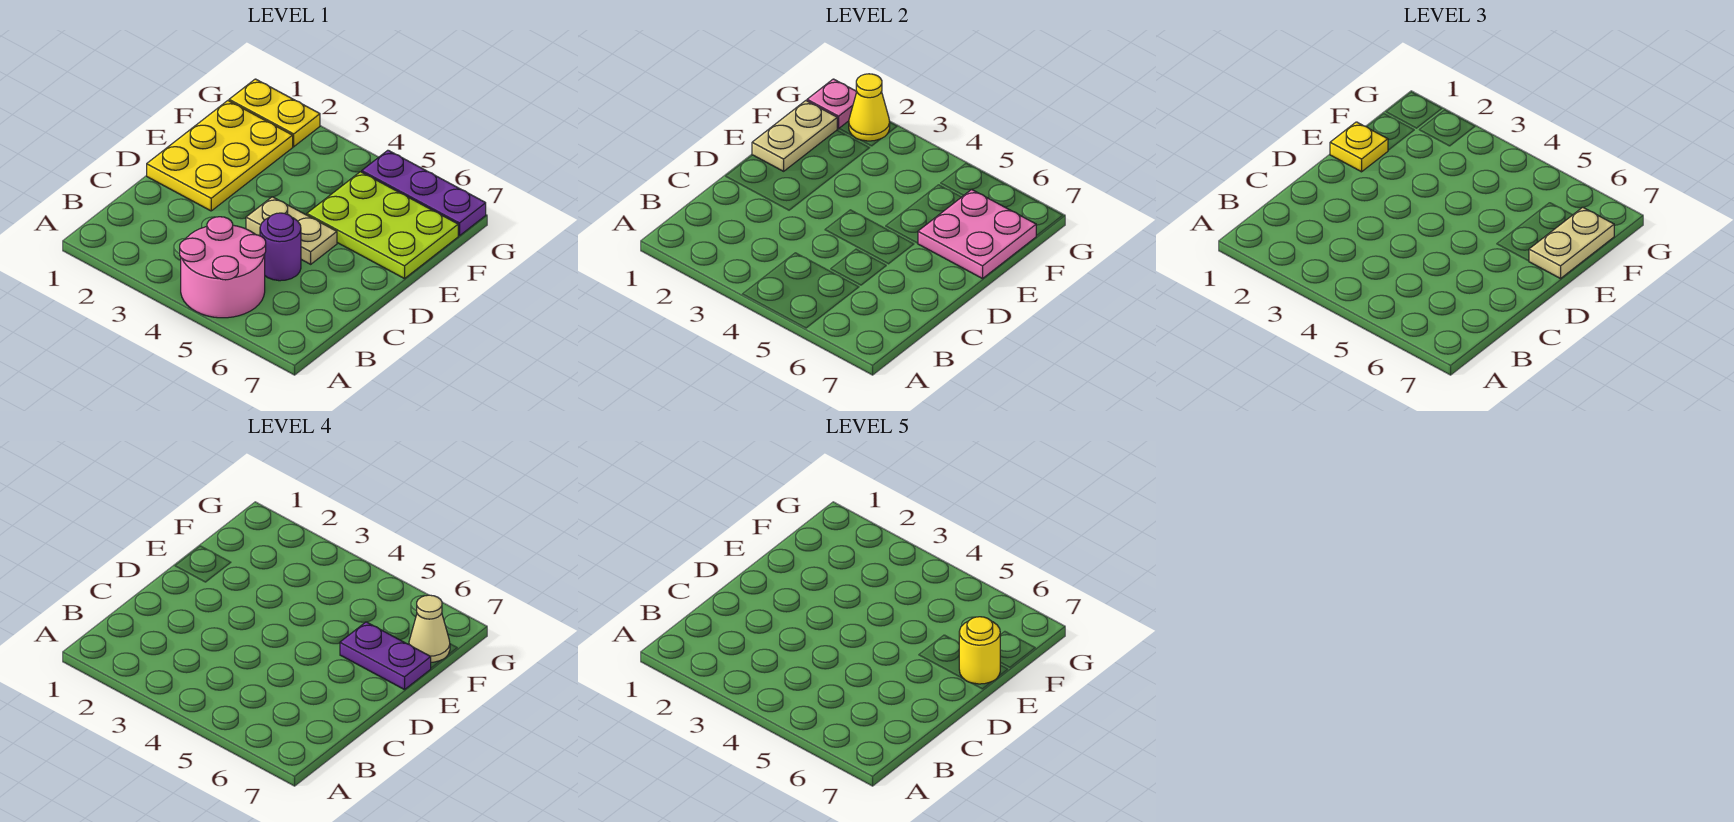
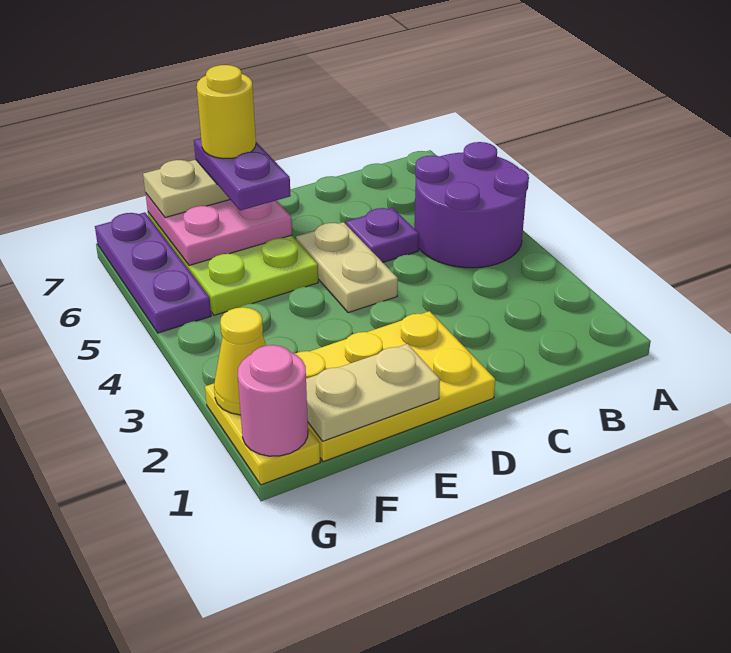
pink 2x2 round brick [180,217,266,318] -> purple 2x2 round brick [414,142,529,268]
purple 1x1 round brick [260,213,301,281] -> purple 1x1 plate [346,208,419,262]
yellow 1x1 plate [1330,122,1388,172] -> none
tan 1x1 cone [409,595,450,662] -> none
pink 1x1 plate [807,79,857,129] -> pink 1x1 round brick [238,345,308,456]

